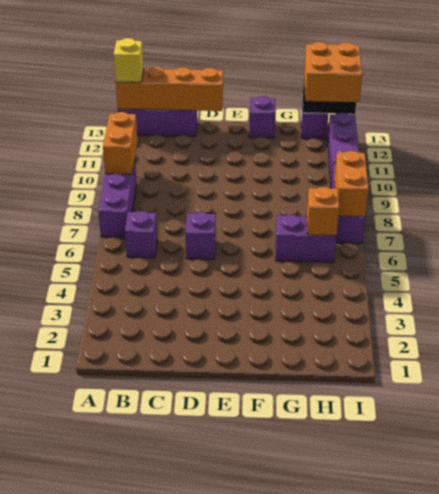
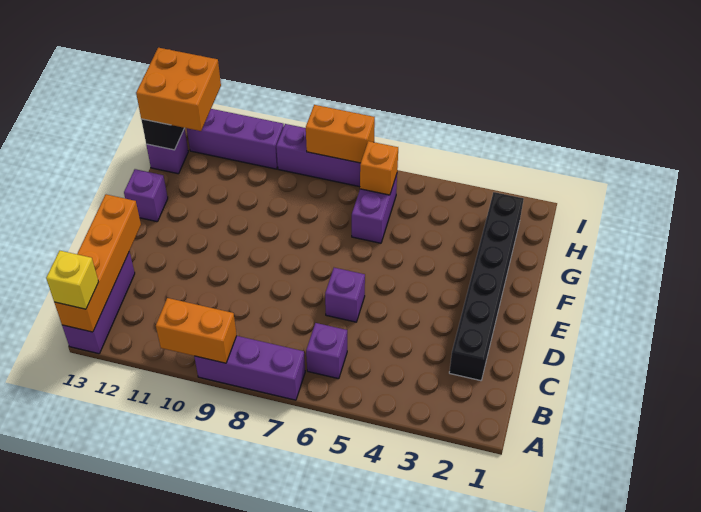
none -> black 1x6 brick [449,192,524,381]

